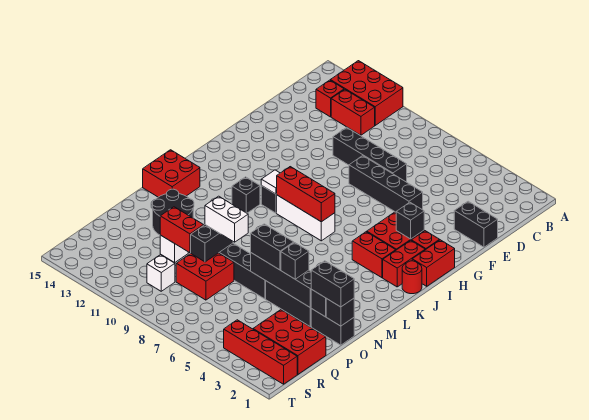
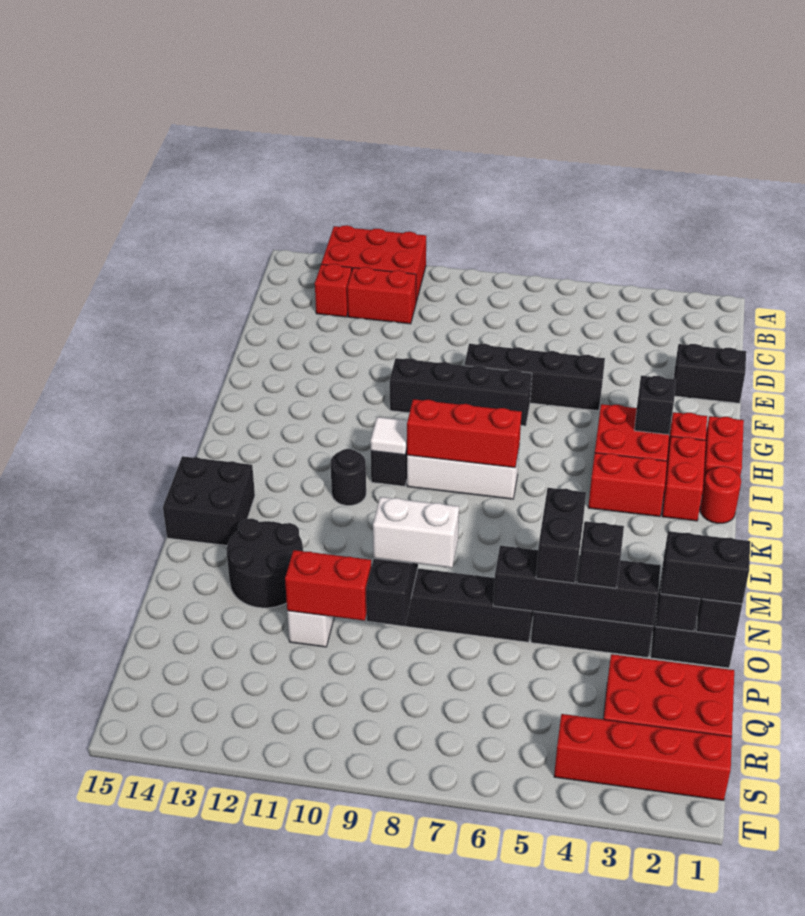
black 1x4 brick [333,127,407,182] -> black 1x4 brick moved to [390,358,532,426]
black 1x1 brick [232,177,260,213] -> black 1x1 round brick [331,449,366,506]
red 2x2 brick [143,150,200,197] -> black 2x2 brick [163,456,255,546]
black 1x2 brick [251,224,294,270] -> black 1x2 brick turned to [536,488,586,583]
red 2x2 brick [176,253,234,300] -> none
white 1x1 brick [147,255,175,291] -> none

